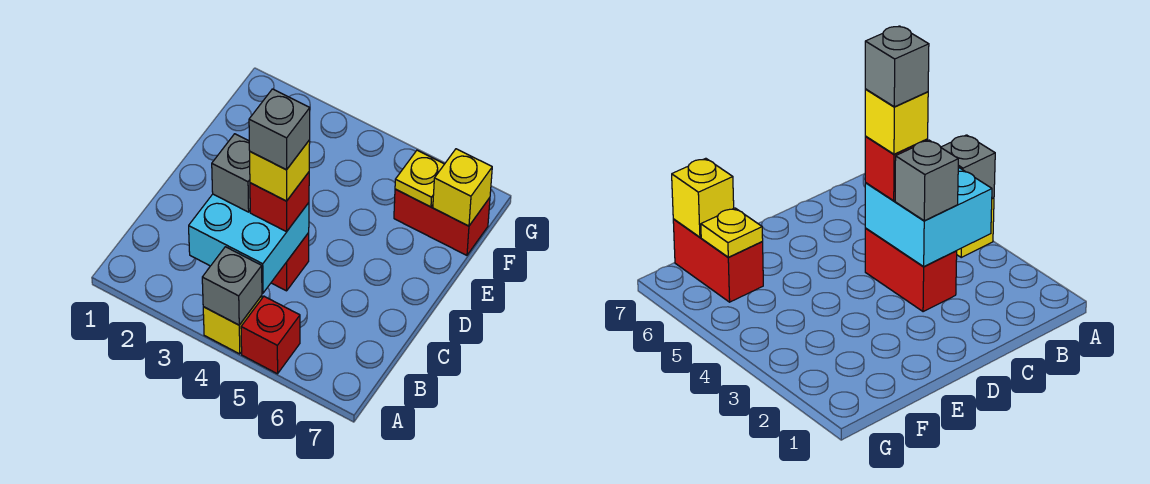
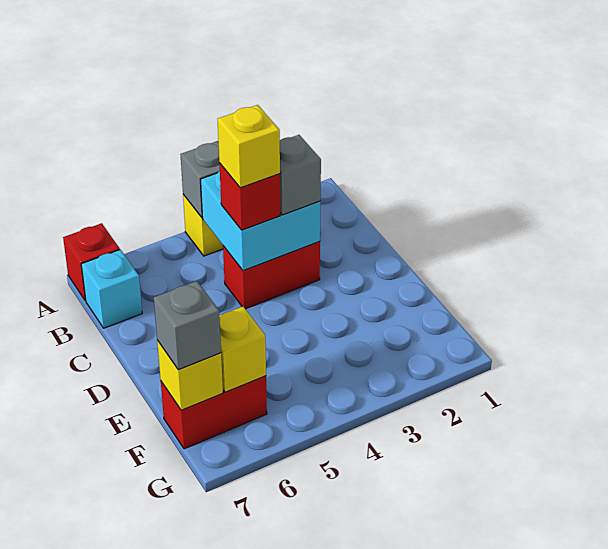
red 1x1 brick [241,296,300,374] -> red 1x1 brick moved to [63,223,120,301]
none -> cyan 1x1 brick [81,250,142,328]
grey 1x1 brick [249,89,310,170] -> grey 1x1 brick moved to [154,281,221,370]
yellow 1x1 plate [395,150,444,207] -> yellow 1x1 brick [219,307,266,392]

